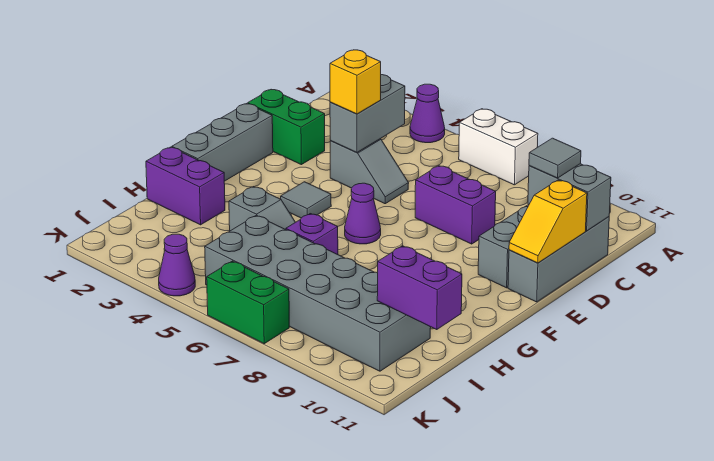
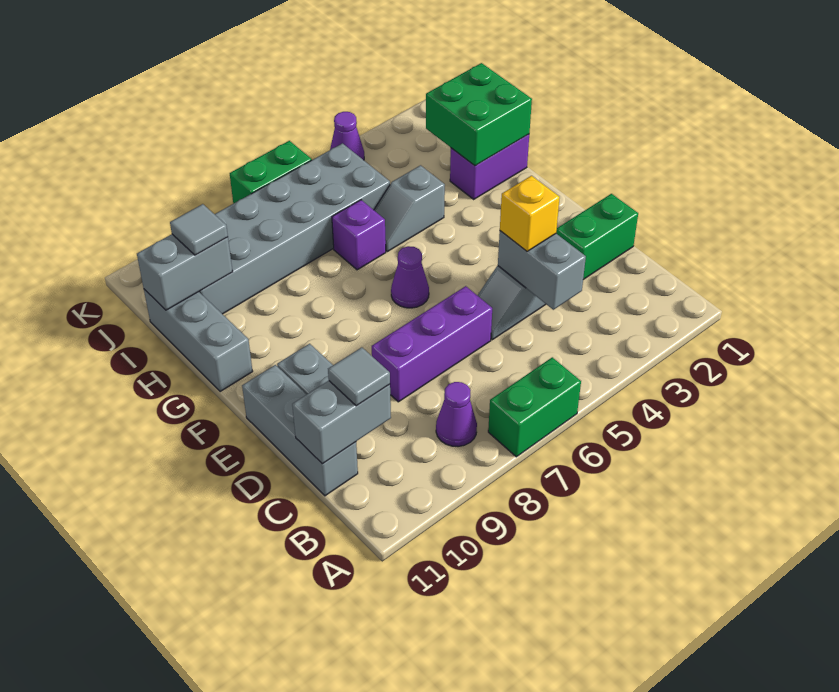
purple 1x1 cone [410,84,445,143] -> purple 1x1 cone moved to [436,382,477,447]
white 1x2 brick [459,109,538,185] -> green 1x2 brick [488,357,581,457]
purple 1x2 brick [415,166,496,244] -> purple 1x3 brick [372,286,492,402]
yellow 1x2 slope [509,180,587,263] -> none
grey 1x3 brick [172,104,273,181] -> grey 1x3 brick moved to [144,289,253,391]
grey 1x1 tile [281,182,331,218] -> grey 1x1 tile moved to [170,204,228,255]
none -> green 2x2 brick [426,63,532,166]
purple 1x2 brick [377,246,462,330] -> grey 1x2 brick [137,234,233,310]

